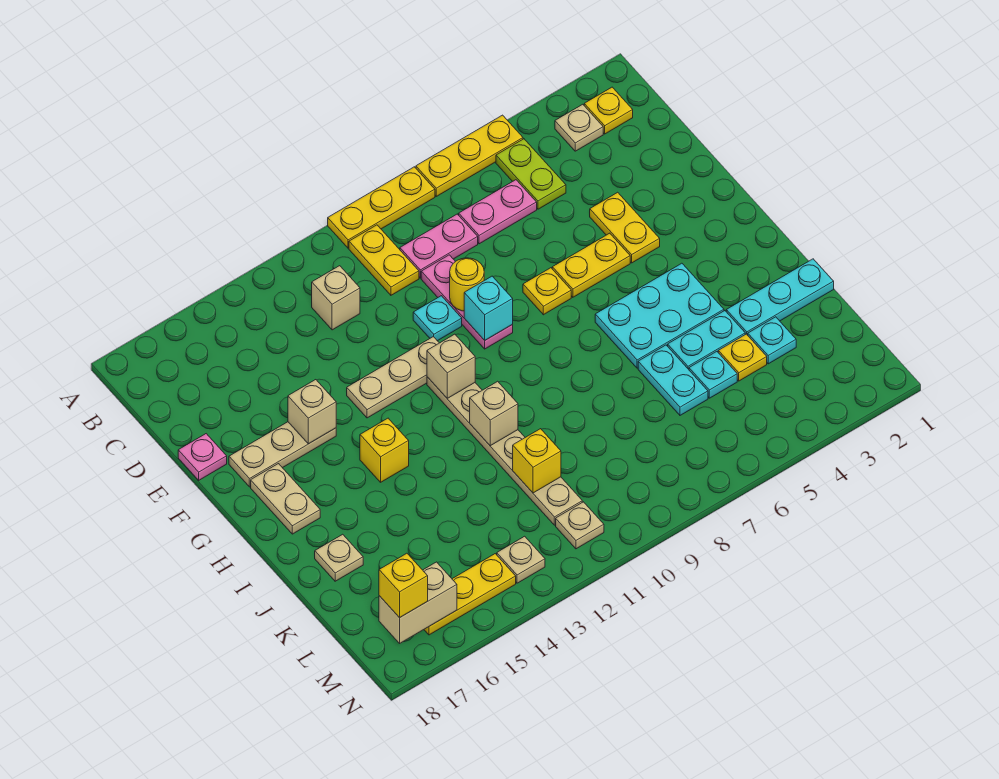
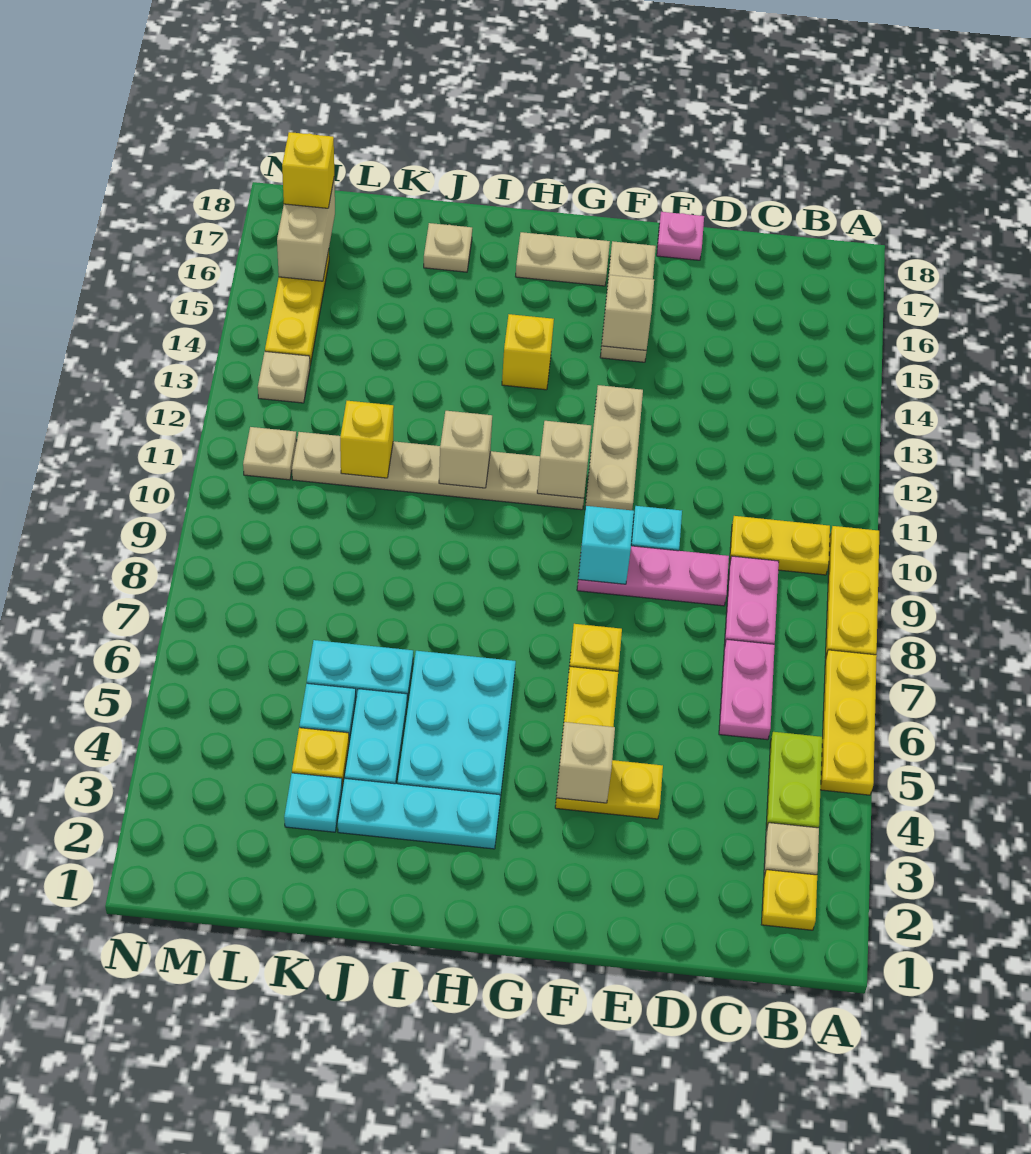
lime 1x2 plate [496,139,566,209] -> lime 1x2 plate turned to [766,732,822,830]
tan 1x1 brick [312,266,360,330] -> tan 1x1 brick moved to [556,722,615,803]
yellow 1x1 round brick [450,258,484,311] -> none
cyan 1x3 plate [726,259,834,335] -> cyan 1x3 plate turned to [338,778,501,849]

